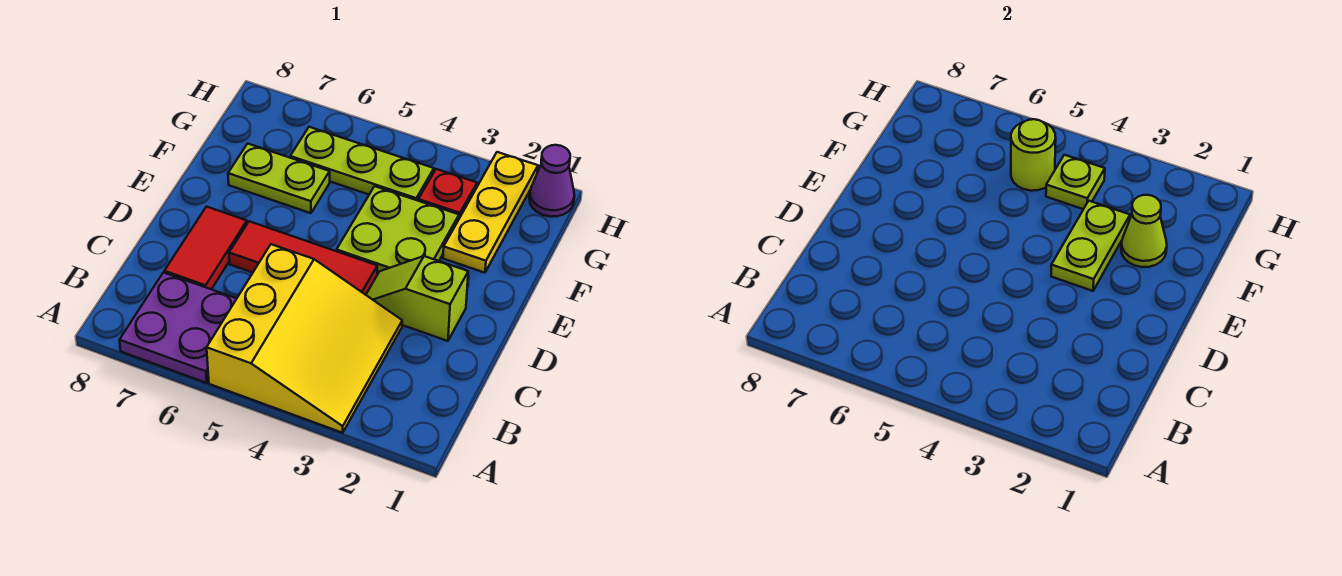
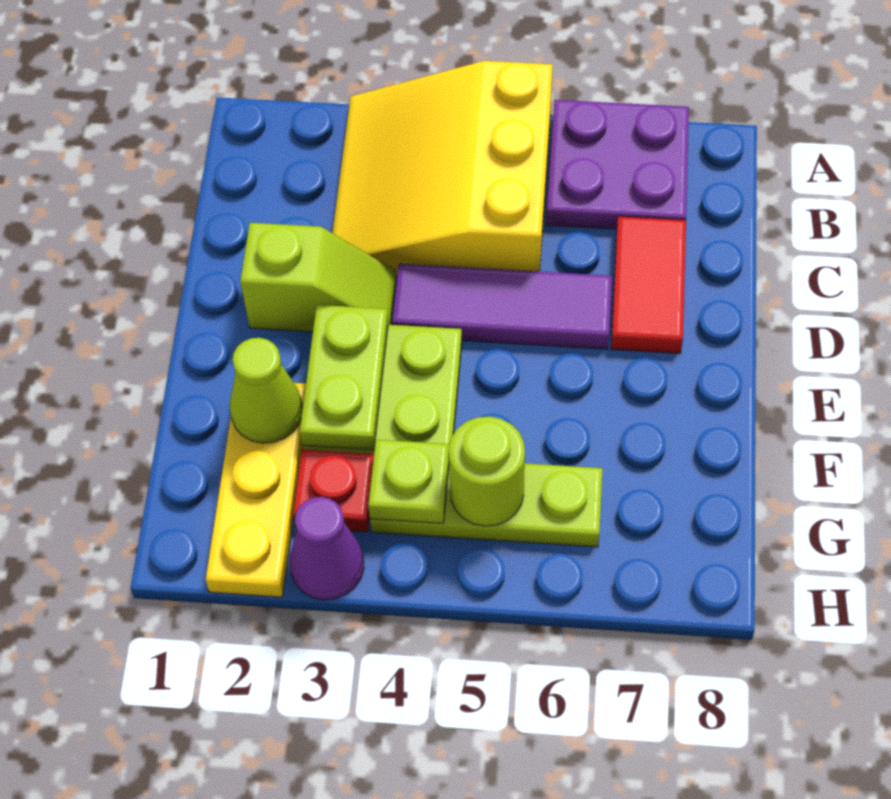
red 1x3 tile [229,221,377,295] -> purple 1x3 tile [392,264,612,349]
lime 1x2 plate [228,144,330,213] -> none
purple 1x1 cone [529,145,575,217] -> purple 1x1 cone moved to [290,497,364,600]

